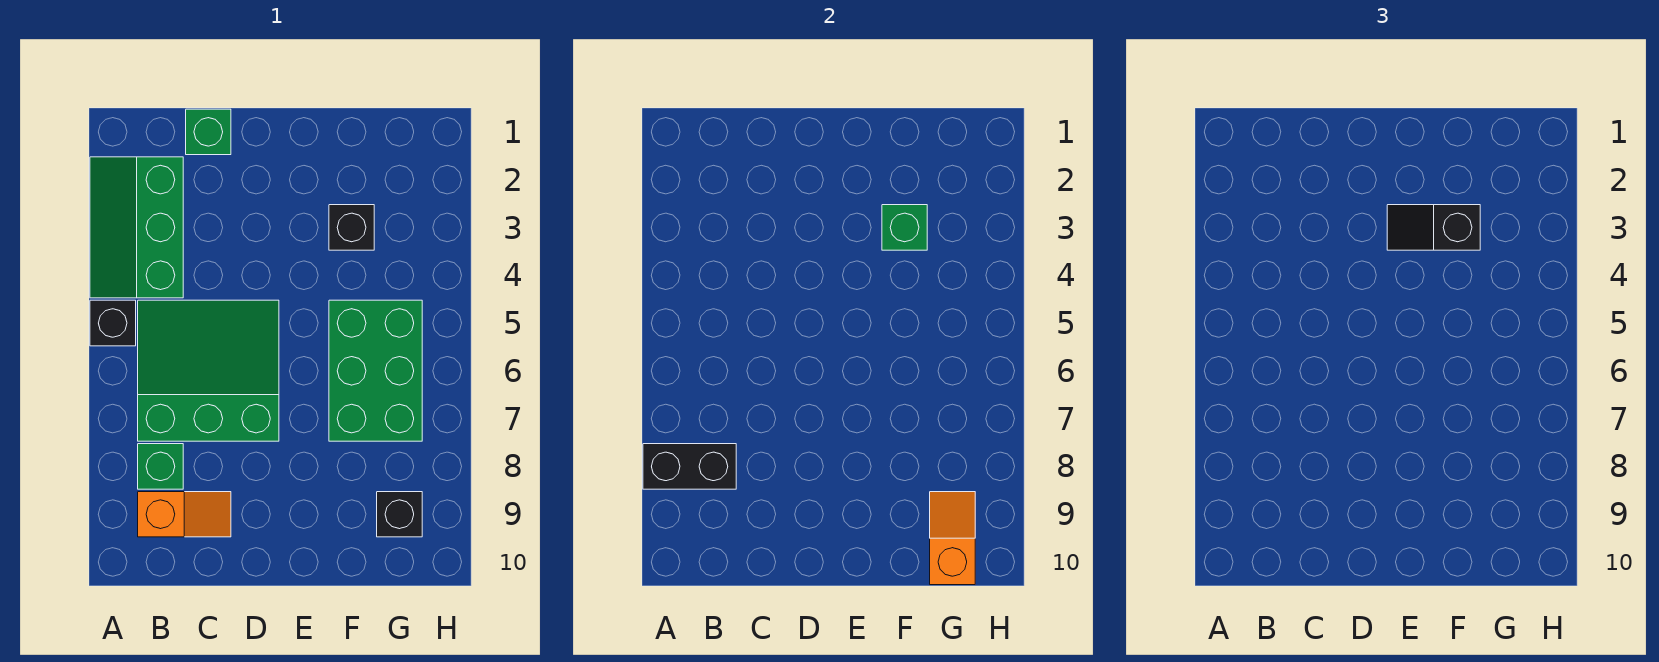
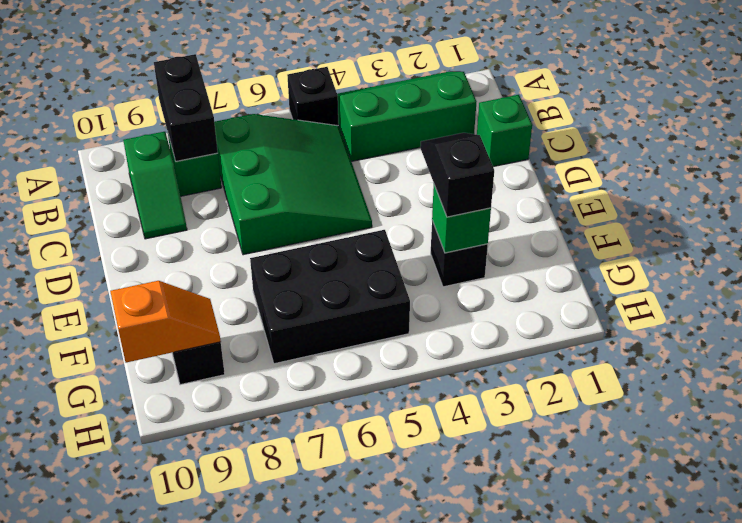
orange 1x2 slope [138,492,231,537] -> green 1x2 slope [123,132,187,239]
green 2x3 brick [329,300,422,441] -> black 2x3 brick [250,230,410,364]

